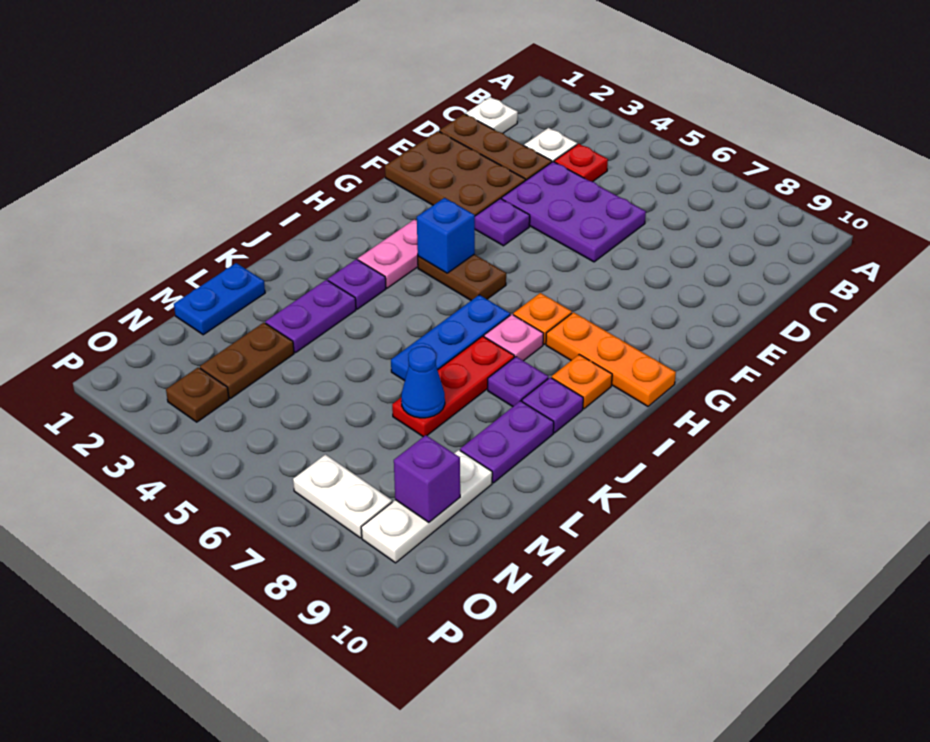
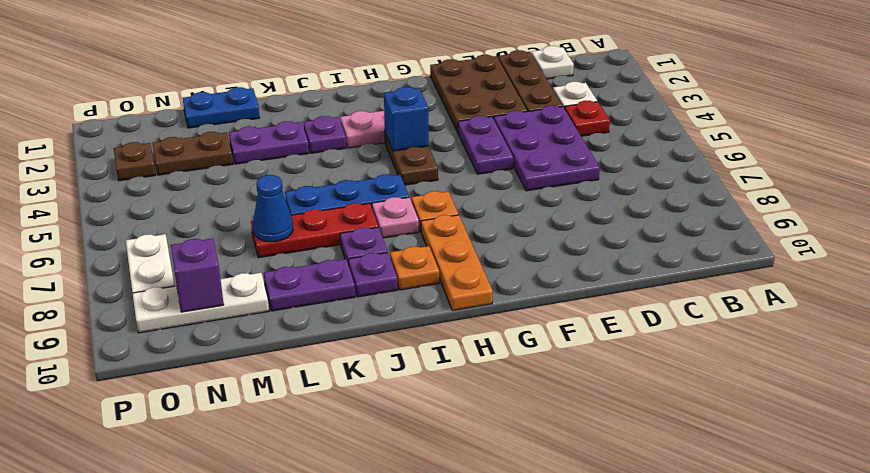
purple 1x1 plate [475,199,530,246] -> purple 1x2 plate [458,116,513,174]

